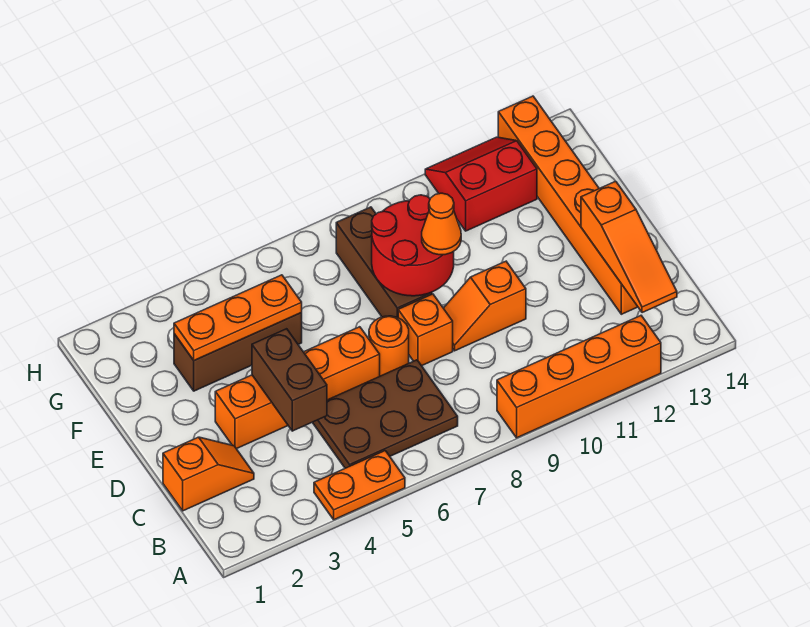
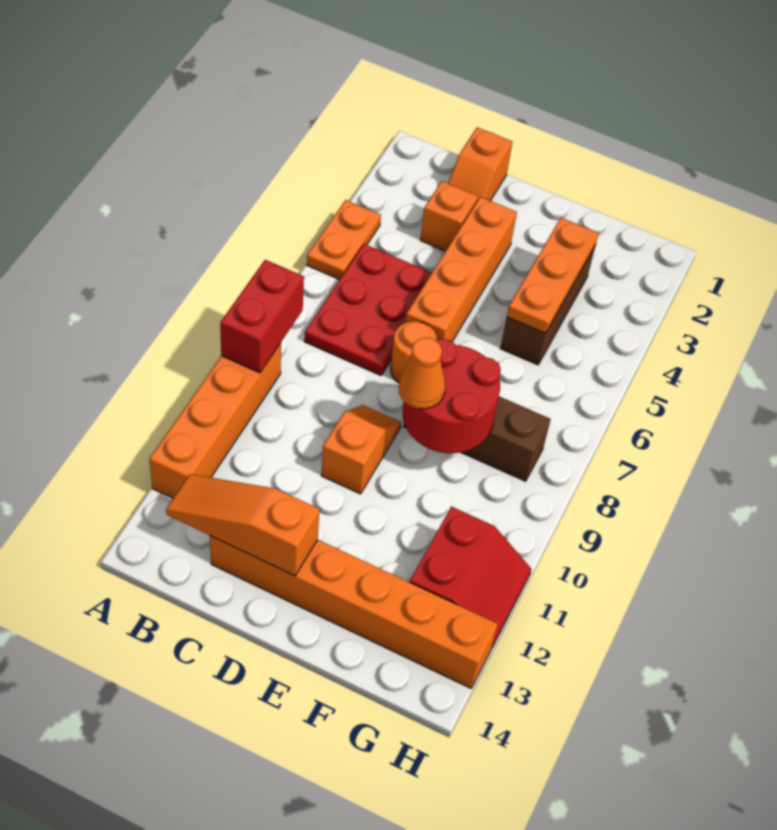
none -> red 1x2 brick [220,260,304,373]
brown 2x3 plate [312,360,458,468] -> red 2x3 plate [304,244,432,375]
brown 1x2 brick [252,329,327,431] -> none
orange 1x1 brick [398,294,453,366] -> orange 1x1 brick moved to [420,181,478,251]

